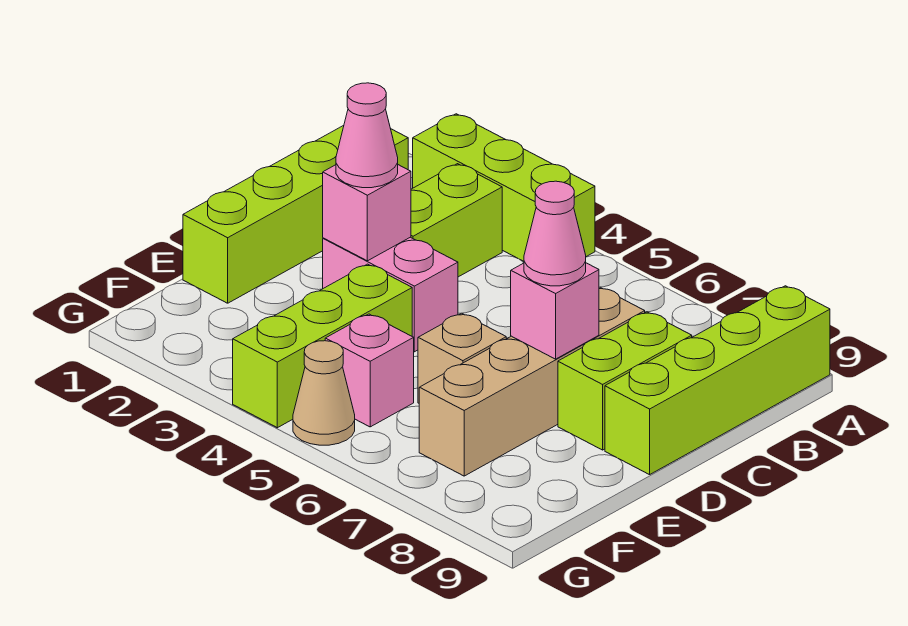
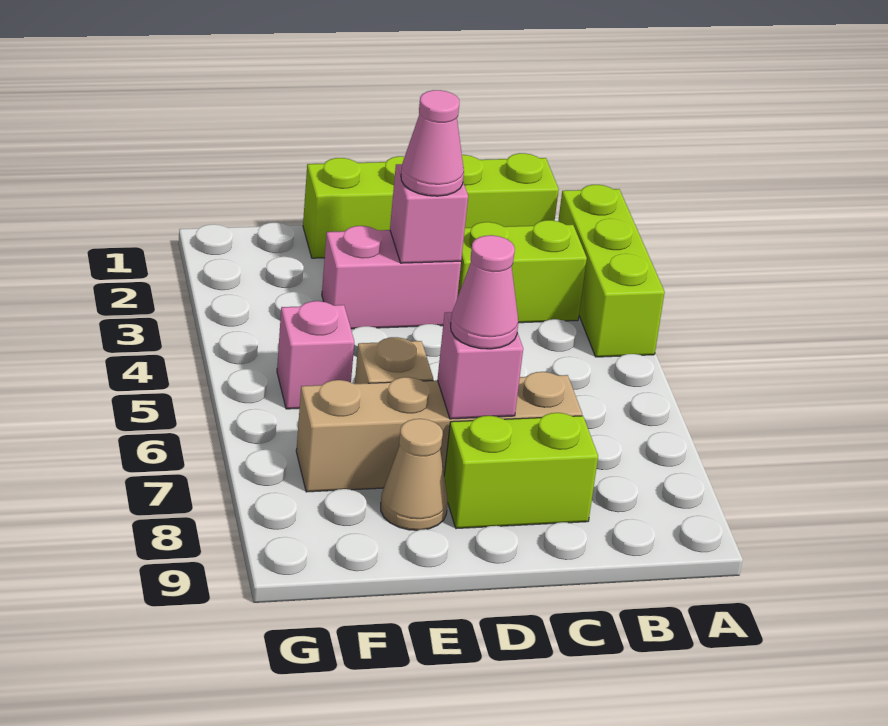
lime 1x4 brick [605,286,830,475] -> none
pink 1x2 brick [323,237,458,352] -> pink 1x2 brick turned to [322,226,461,329]
lime 1x3 brick [233,264,412,428] -> none
tan 1x1 cone [293,341,355,445] -> tan 1x1 cone moved to [381,419,448,530]

